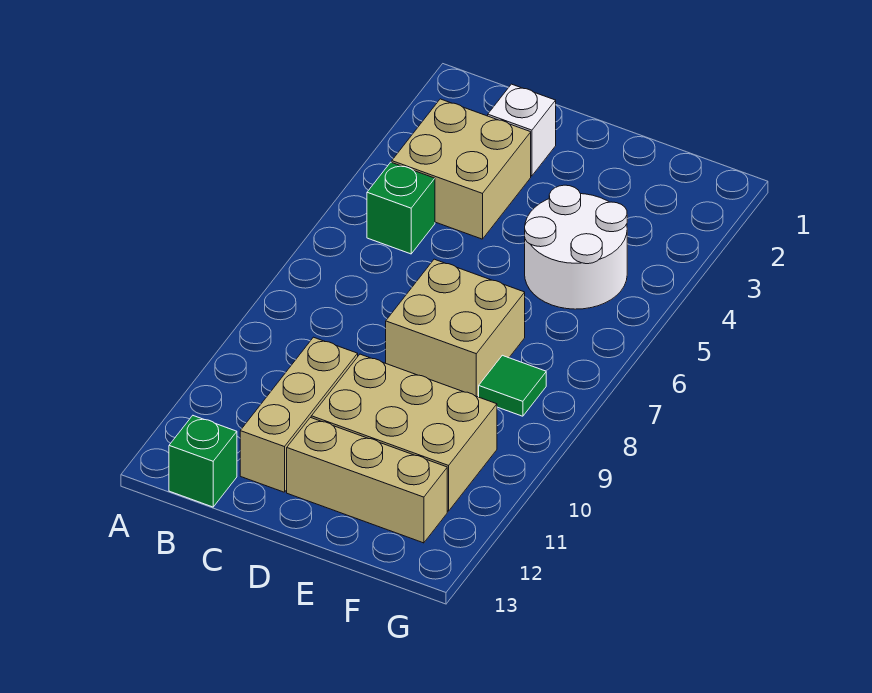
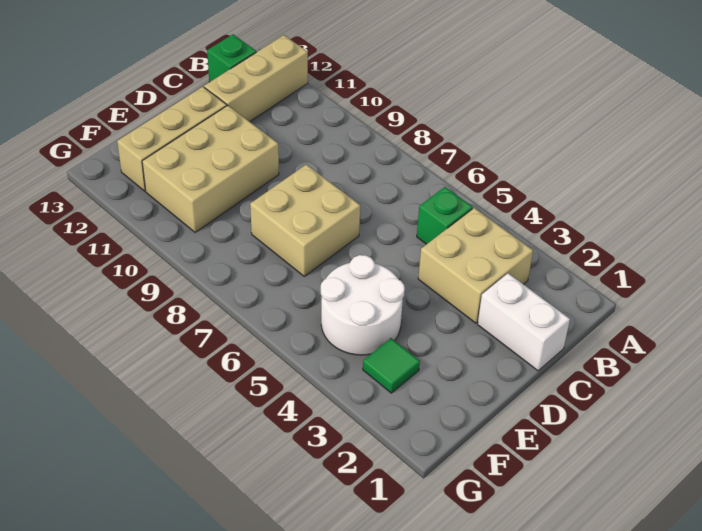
white 1x1 brick [488,84,556,176] -> white 1x2 brick [478,273,570,371]
tan 1x3 brick [240,337,358,492] -> tan 1x3 brick turned to [204,35,308,122]
green 1x1 tile [479,355,546,416] -> green 1x1 tile moved to [363,338,420,393]

